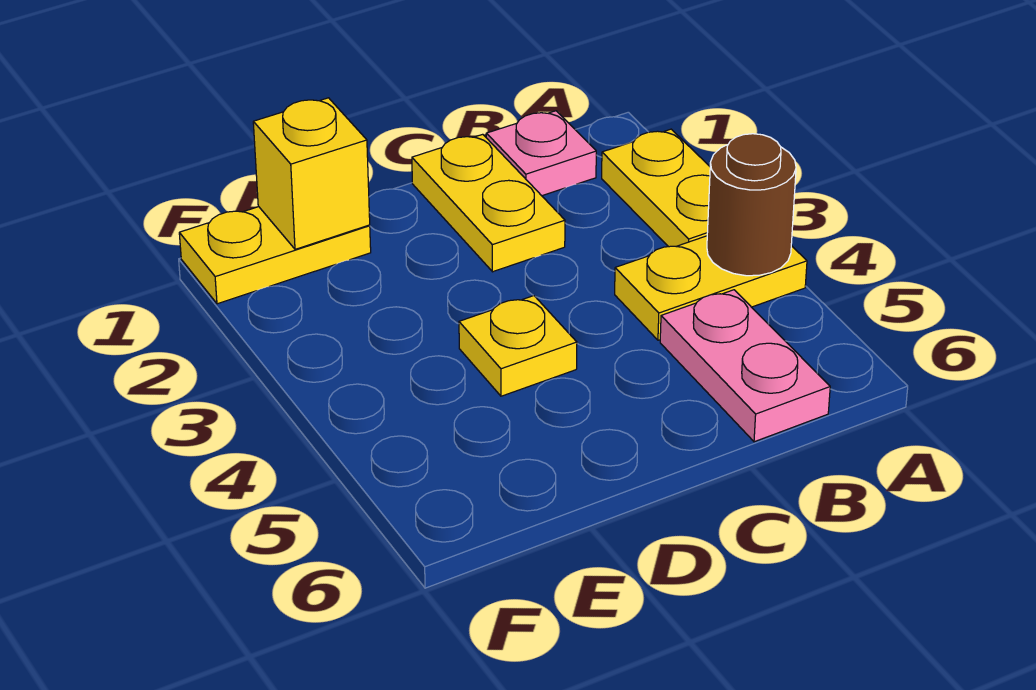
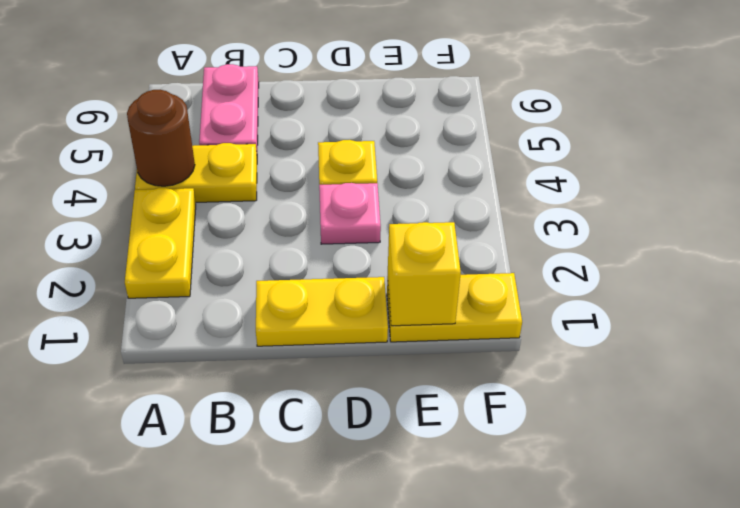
pink 1x1 plate [486,111,596,196] -> pink 1x1 plate moved to [319,183,381,244]
yellow 1x2 plate [412,134,565,272] -> yellow 1x2 plate turned to [256,277,388,346]

